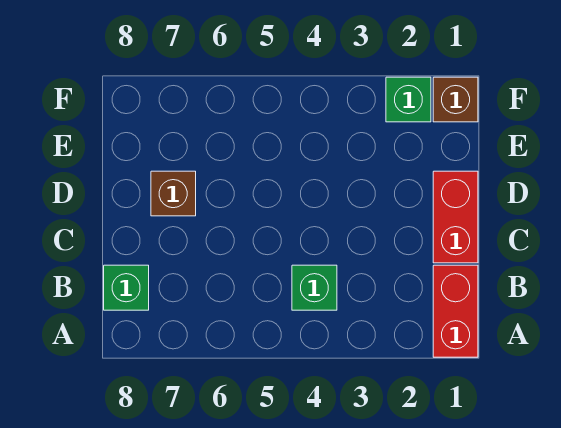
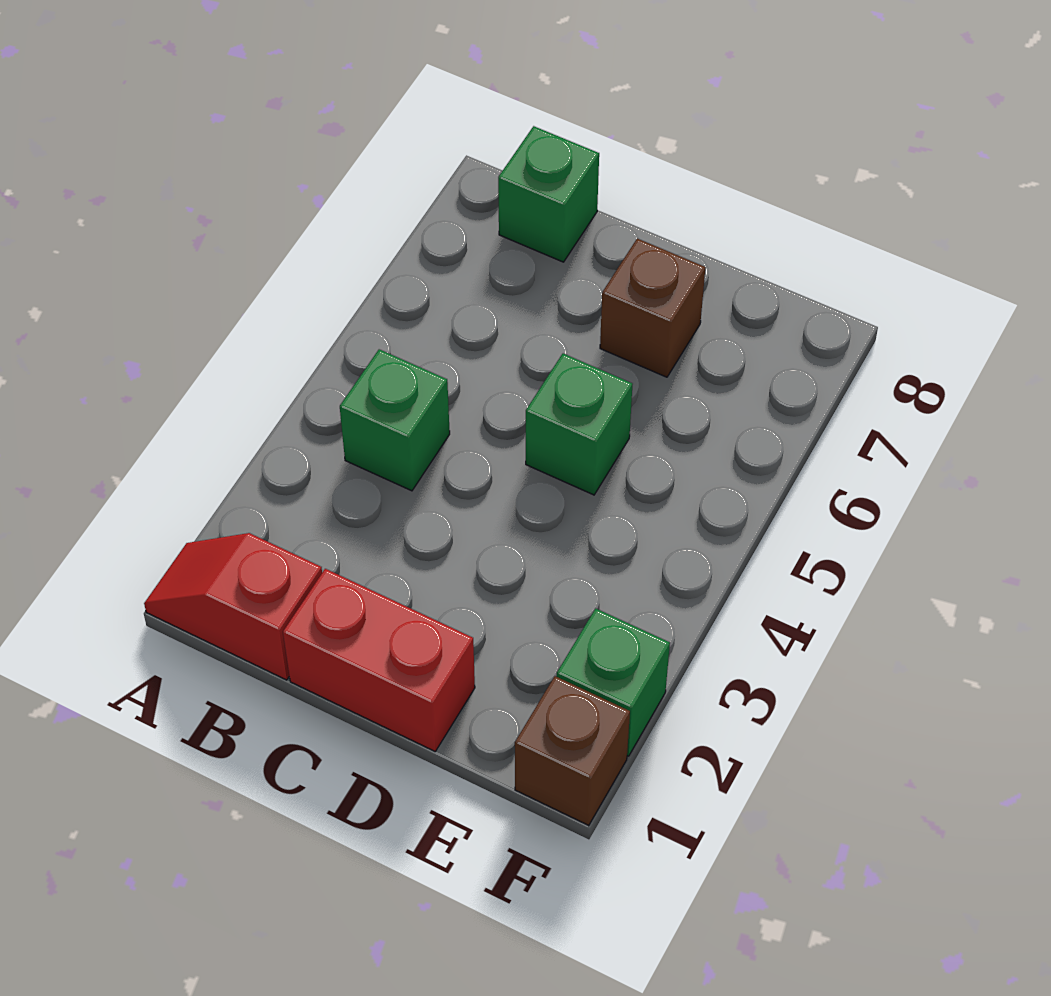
red 1x2 brick [433,265,478,357] -> red 1x2 slope [144,533,322,680]
none -> green 1x1 brick [526,354,632,495]

